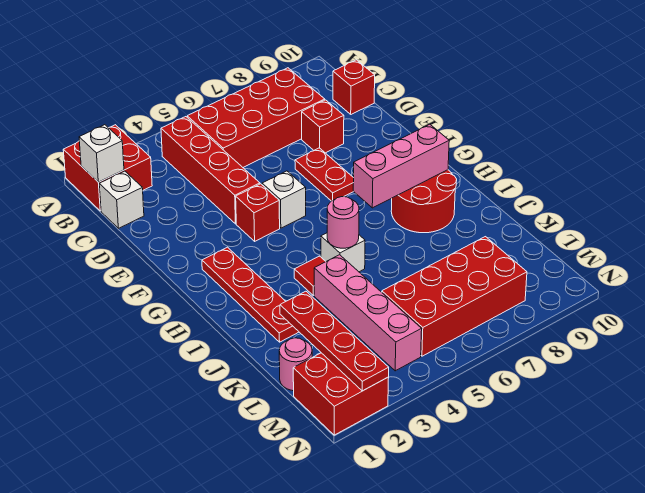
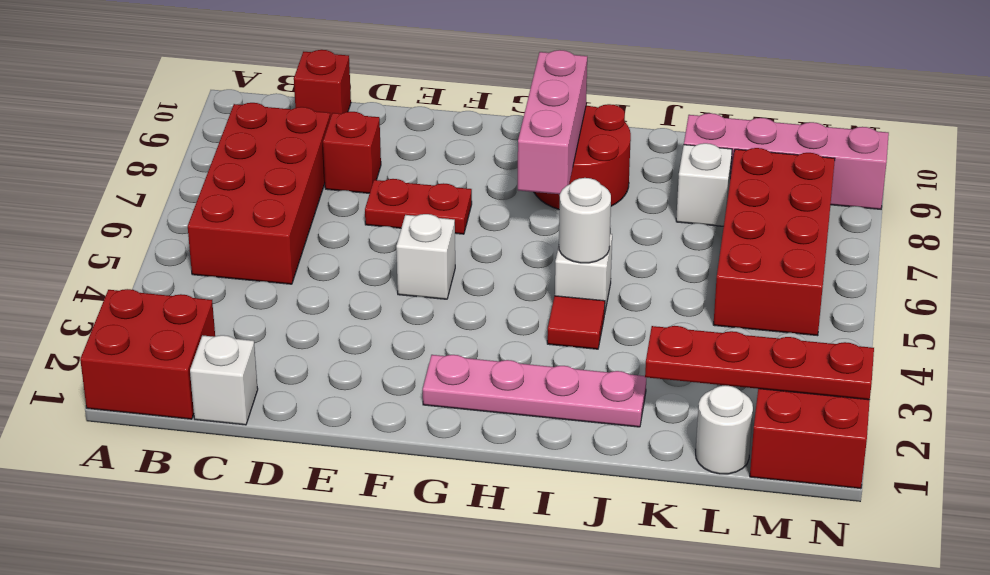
white 1x1 brick [79,125,124,182] -> white 1x1 brick moved to [676,143,732,226]
red 1x4 brick [161,117,260,224] -> none
red 1x1 brick [236,184,280,241] -> none
red 1x4 plate [202,247,299,342] -> pink 1x4 plate [423,355,646,427]
pink 1x1 round brick [327,197,359,248] -> white 1x1 round brick [559,178,611,263]
pink 1x4 brick [314,255,422,371] -> pink 1x4 brick moved to [684,113,889,209]
pink 1x1 round brick [279,338,312,391] -> white 1x1 round brick [696,385,753,474]

